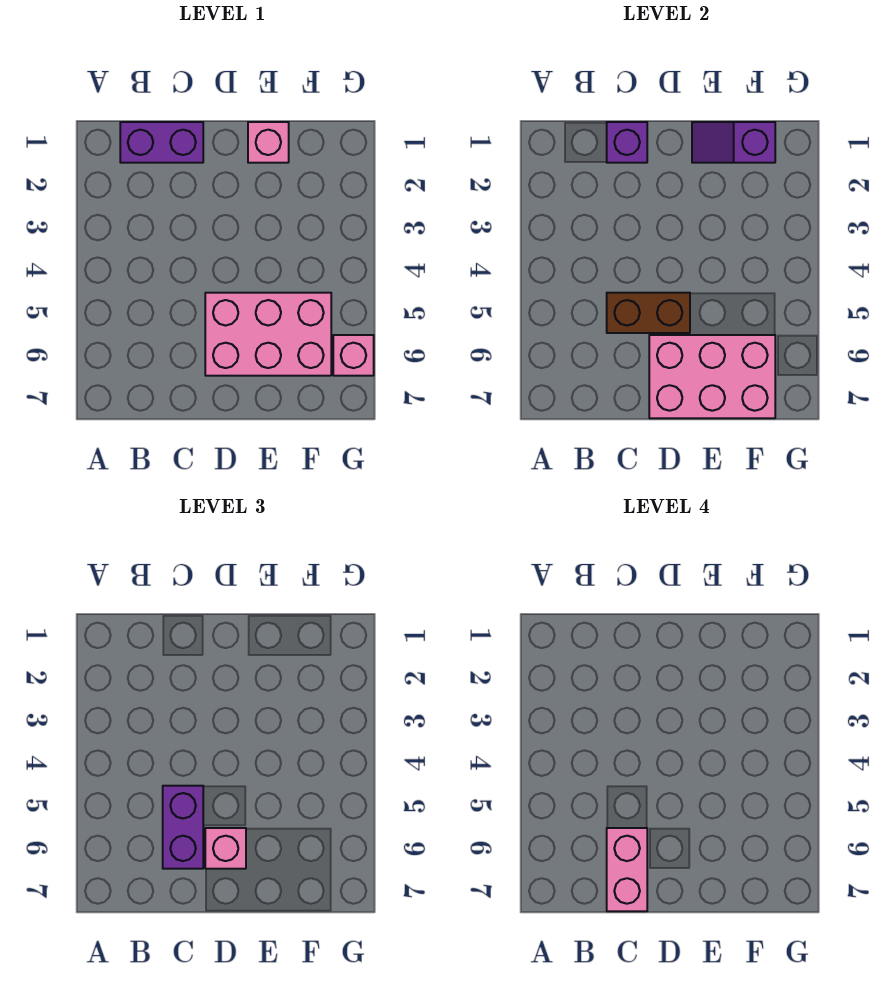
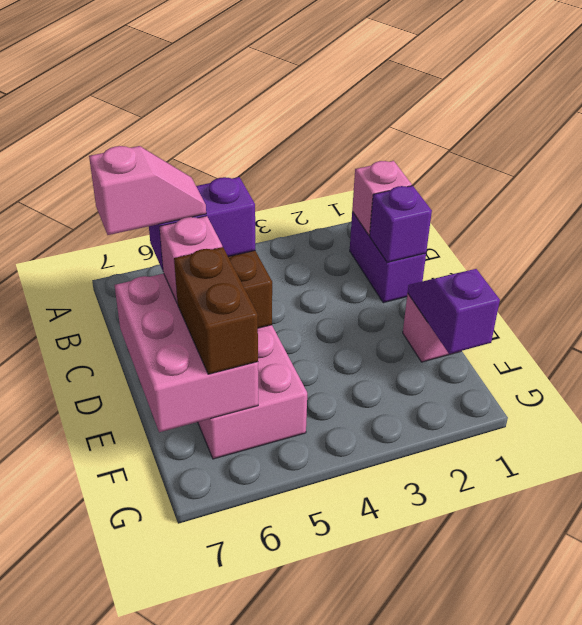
pink 1x2 brick [607,828,647,911] -> pink 1x2 slope [89,146,206,235]
none -> brown 1x2 brick [174,247,258,374]
pink 1x1 brick [333,335,374,376] -> pink 1x1 brick moved to [352,161,412,235]

